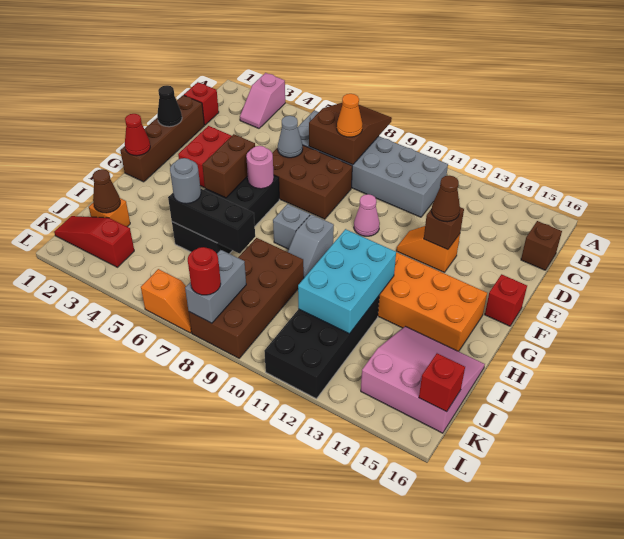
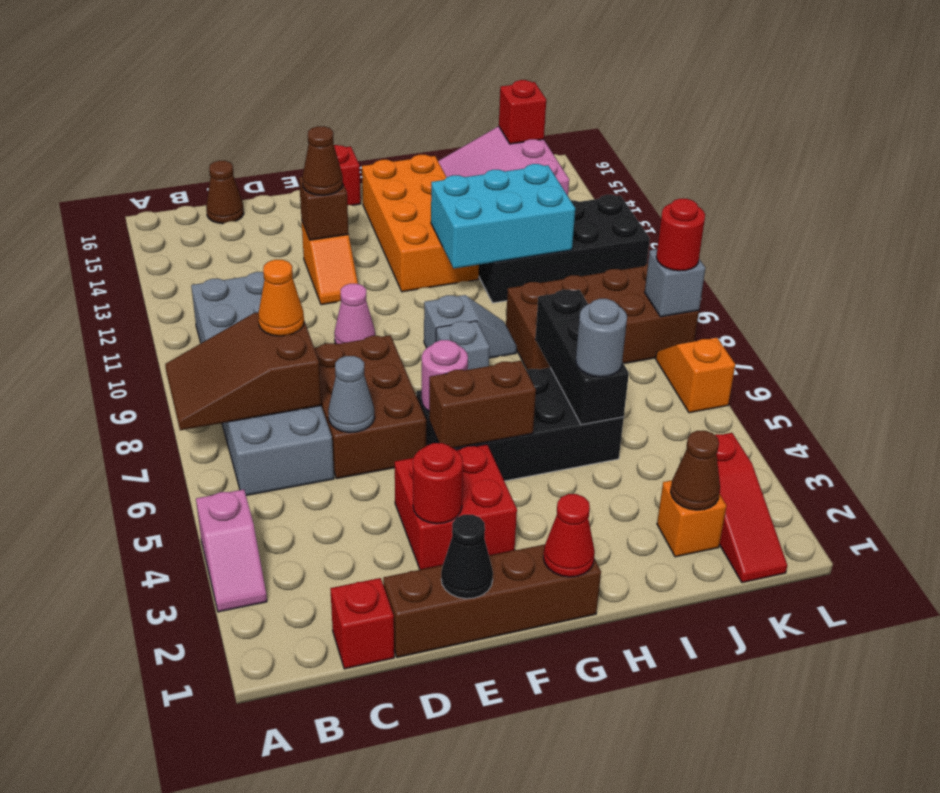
pink 1x2 slope [240,73,285,128] -> pink 1x2 slope turned to [196,489,267,612]
brown 1x1 brick [521,221,562,270] -> brown 1x1 cone [206,161,244,224]
none -> red 1x1 round brick [413,443,463,524]
grey 1x2 brick [185,250,246,323] -> grey 1x1 brick [645,249,705,317]

